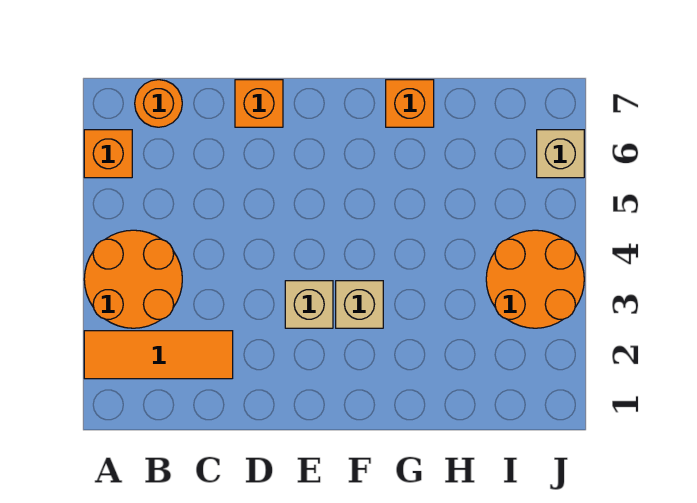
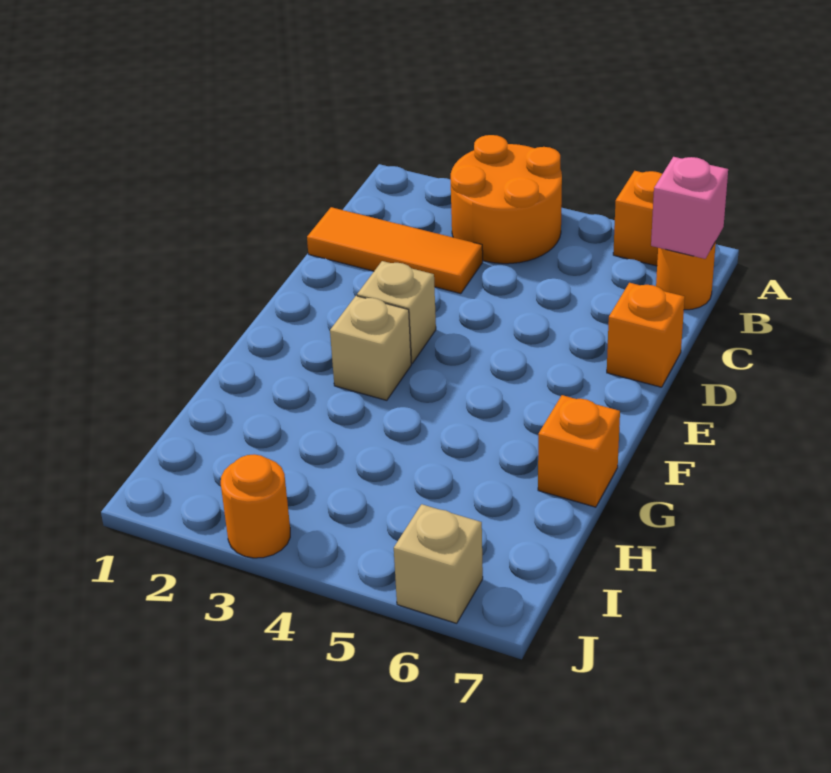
orange 1x3 tile [84,331,233,379] -> orange 1x3 tile turned to [307,207,483,294]
none -> pink 1x1 brick [651,157,728,259]
orange 2x2 round brick [486,230,584,328] -> orange 1x1 round brick [221,454,290,558]

